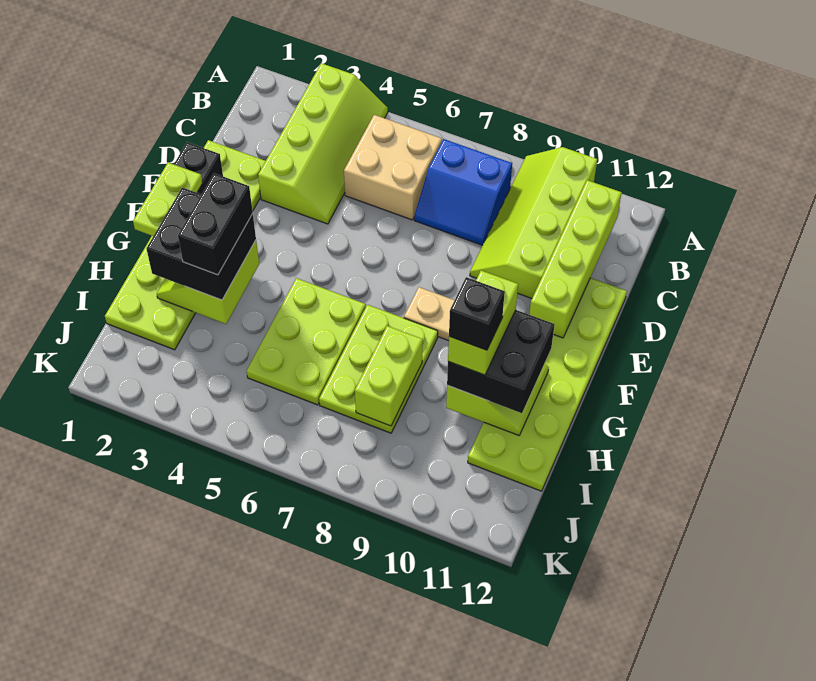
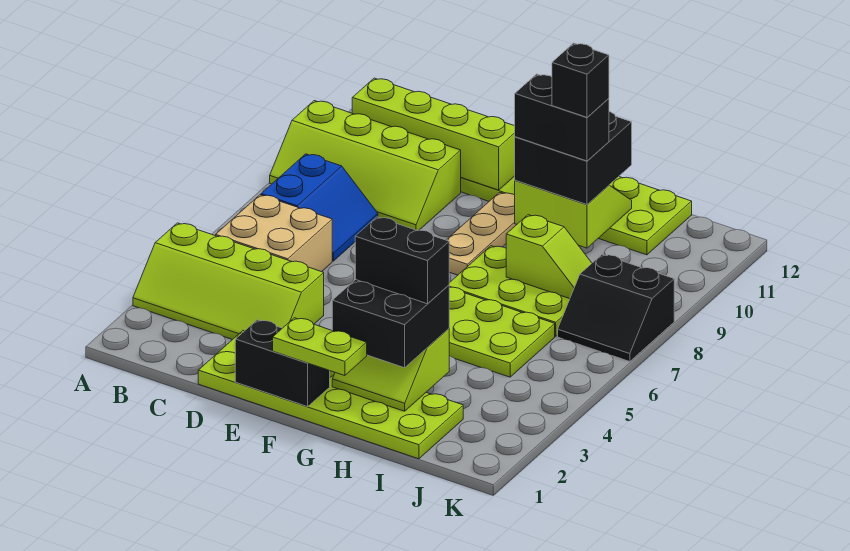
lime 2x4 slope [258,63,388,224] -> lime 2x4 slope turned to [133,223,324,340]
lime 1x2 brick [448,271,518,375] -> black 1x2 brick [515,74,609,161]
lime 1x2 brick [355,326,423,426] -> lime 1x2 slope [506,215,592,299]
none -> black 2x2 slope [558,254,674,362]

